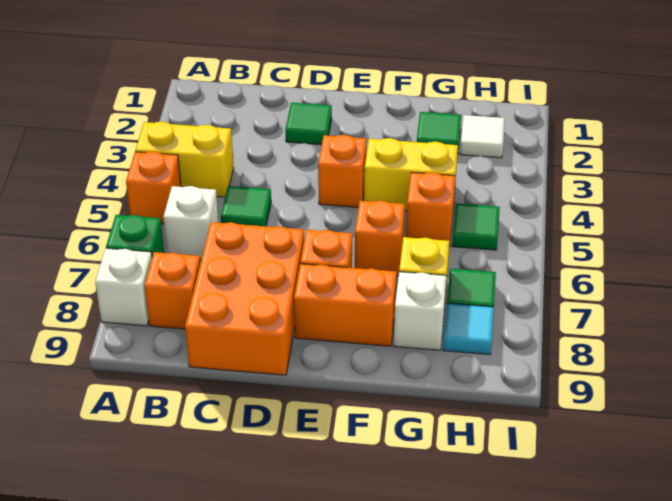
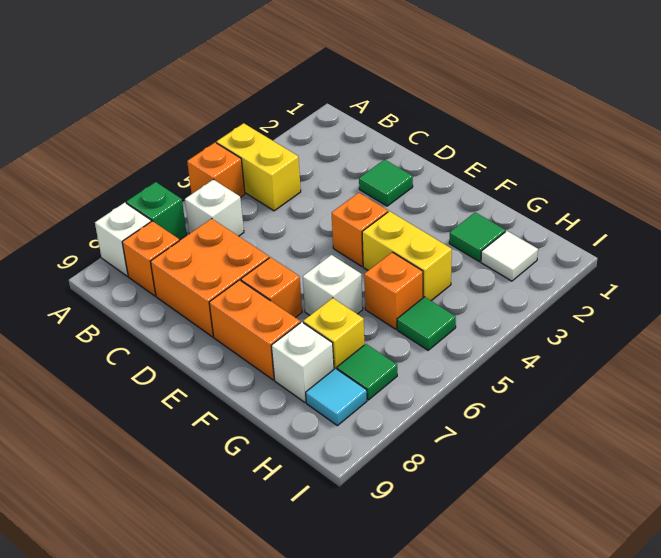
green 1x1 tile [221,186,271,226] -> none
orange 2x3 brick [185,222,304,375] -> orange 2x2 brick [151,219,269,337]
orange 1x1 brick [355,201,405,276] -> white 1x1 brick [303,255,363,315]

